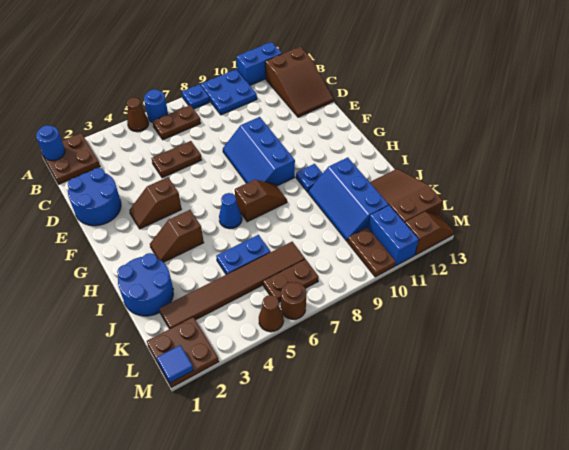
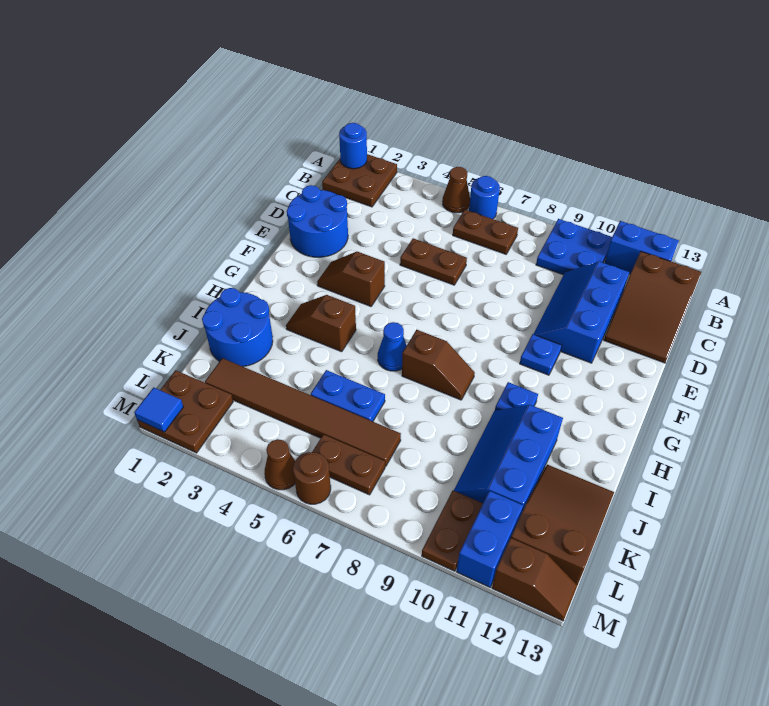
blue 1x1 plate [182,84,210,109] -> blue 1x1 plate moved to [520,334,562,375]
blue 2x3 slope [223,117,295,186] -> blue 2x3 slope moved to [534,262,629,363]

